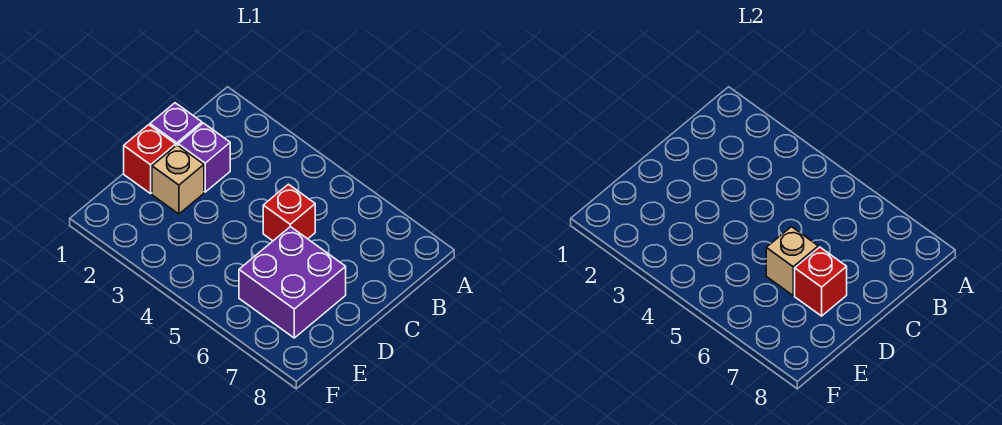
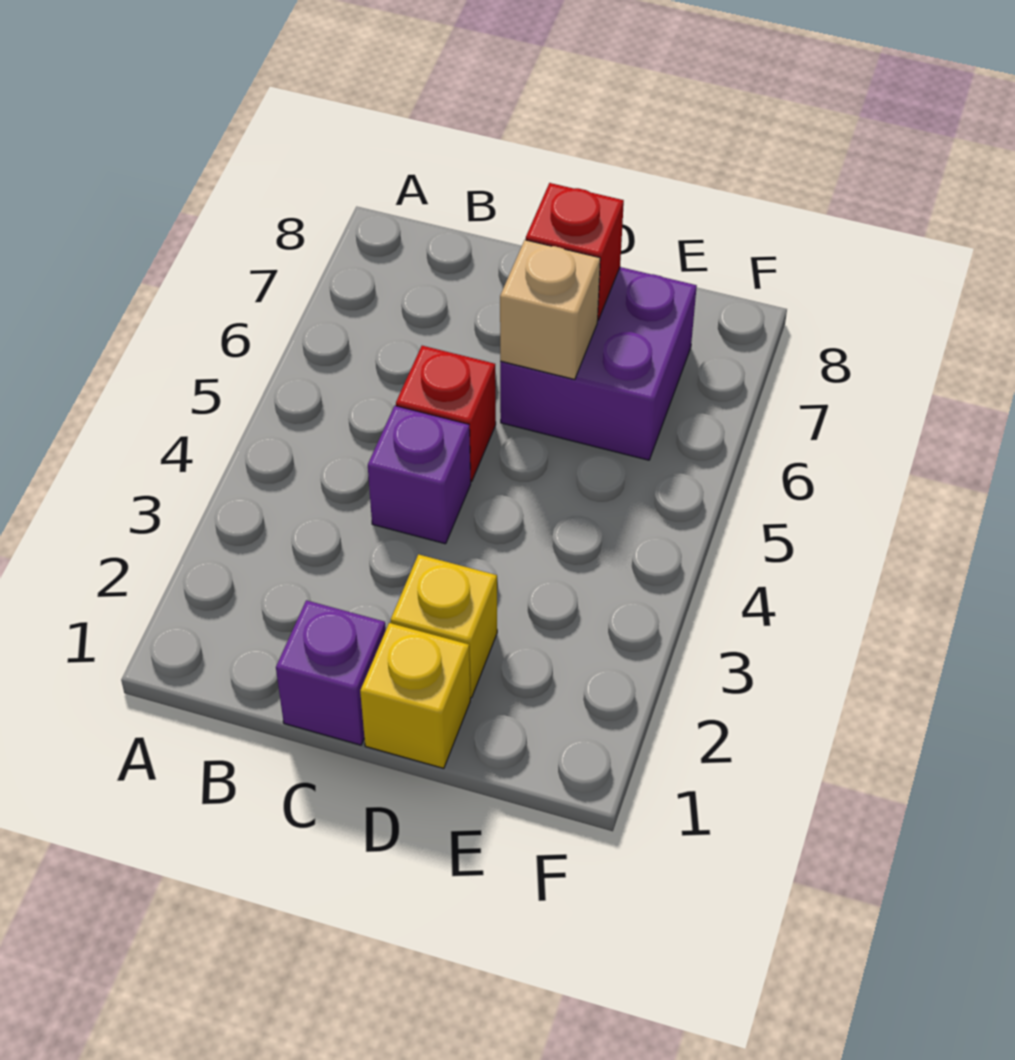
purple 1x1 brick [178,123,230,192] -> purple 1x1 brick moved to [368,406,471,544]
red 1x1 brick [124,125,176,194] -> yellow 1x1 brick [360,623,470,768]
tan 1x1 brick [152,145,204,214] -> yellow 1x1 brick [391,554,497,698]

